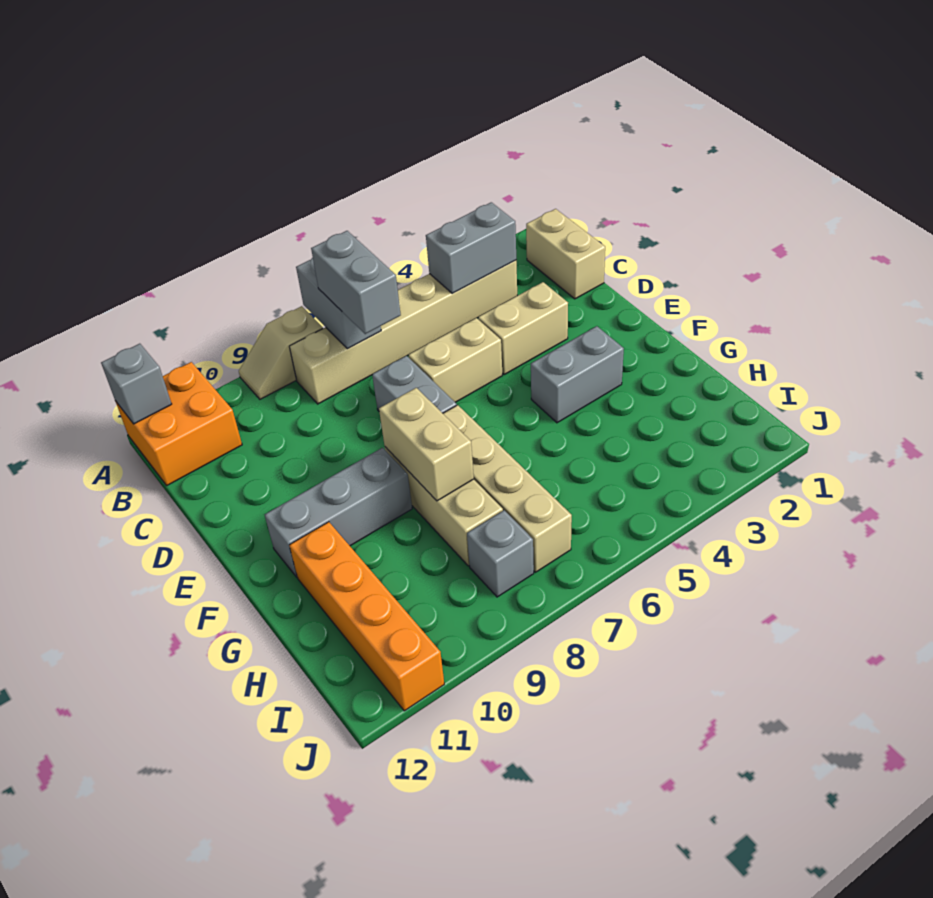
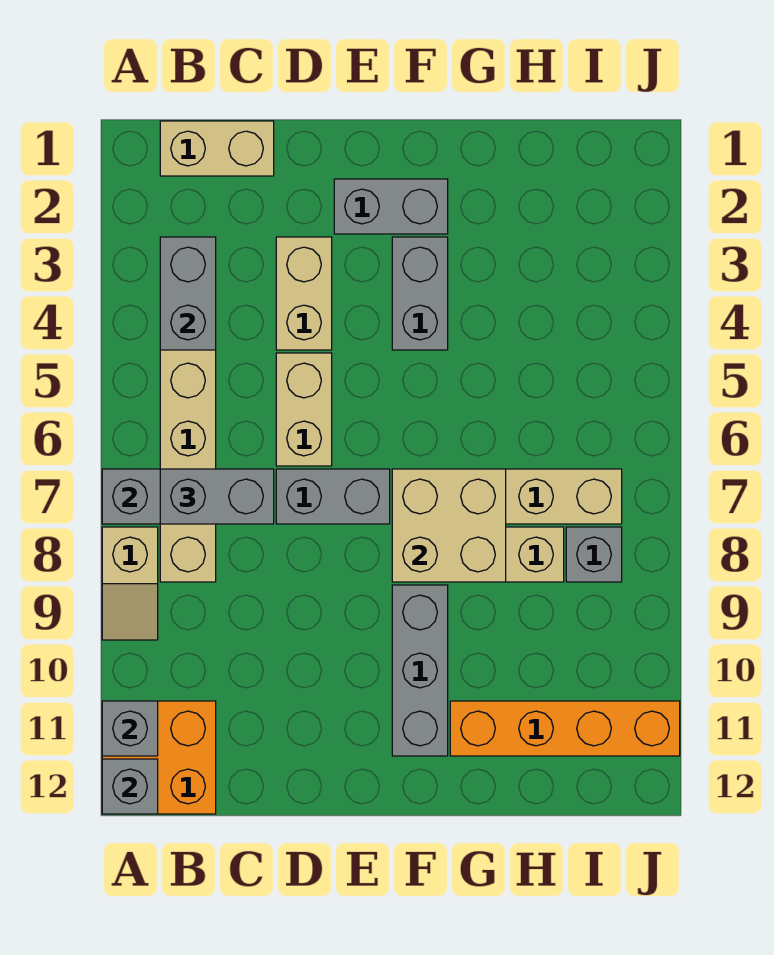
none -> grey 1x1 brick [102,701,158,756]
none -> grey 1x2 brick [334,179,448,234]
tan 1x2 brick [379,388,474,501] -> tan 2x2 brick [392,469,506,582]

